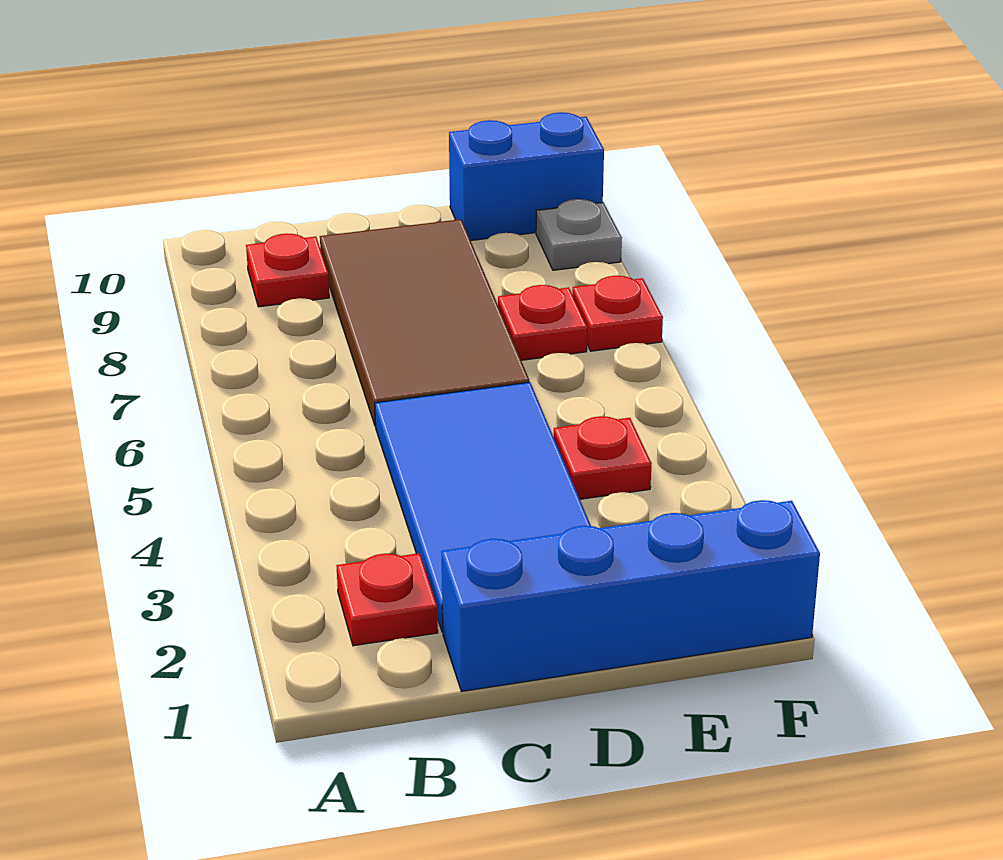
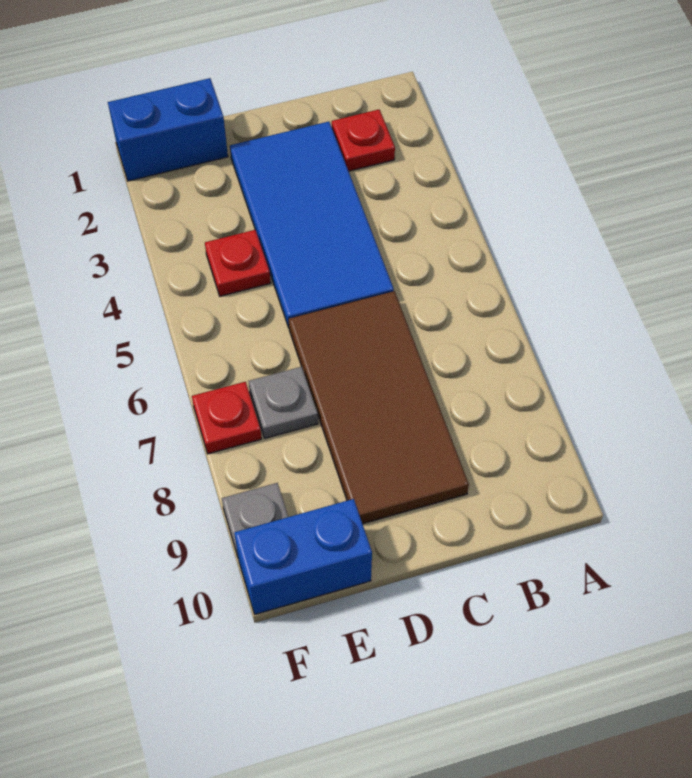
red 1x1 plate [246,233,329,307] -> none
blue 1x4 brick [441,500,820,691] -> blue 1x2 brick [108,78,228,181]
red 1x1 plate [498,285,587,360] -> grey 1x1 plate [249,367,318,438]

